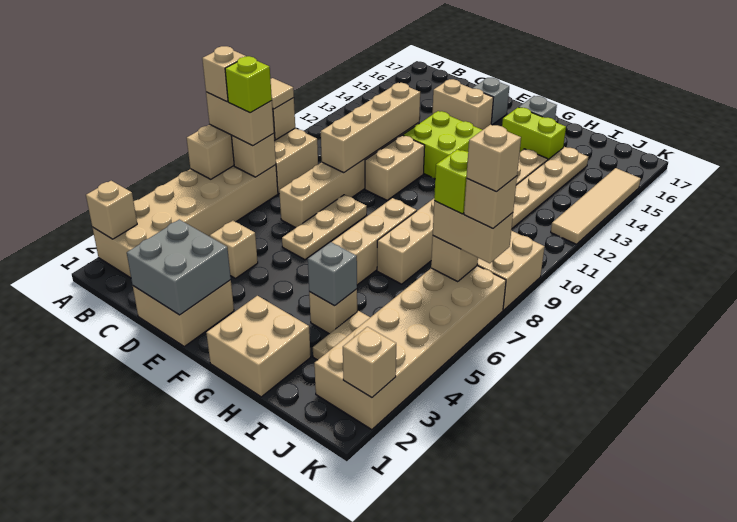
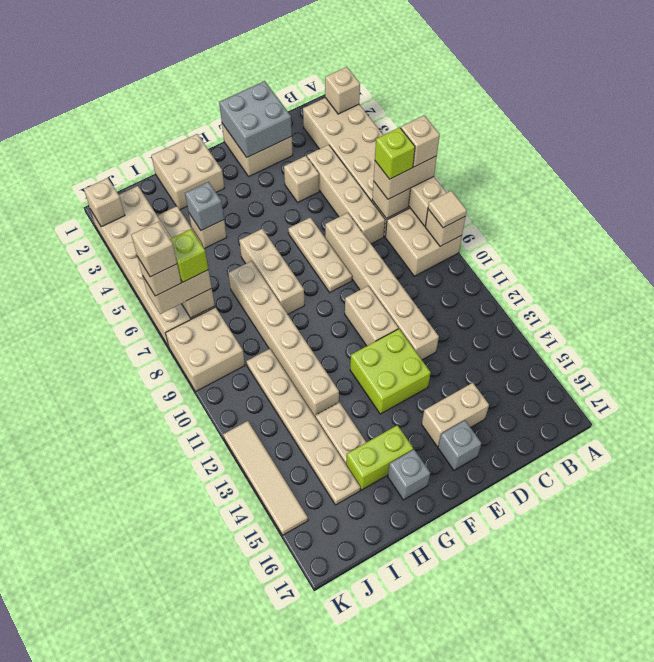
tan 1x4 brick [321,83,420,172] -> tan 1x4 brick moved to [307,145,385,244]

